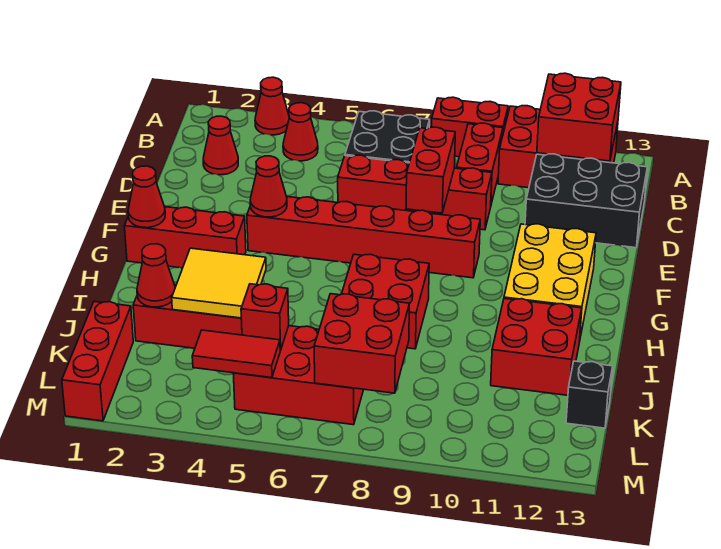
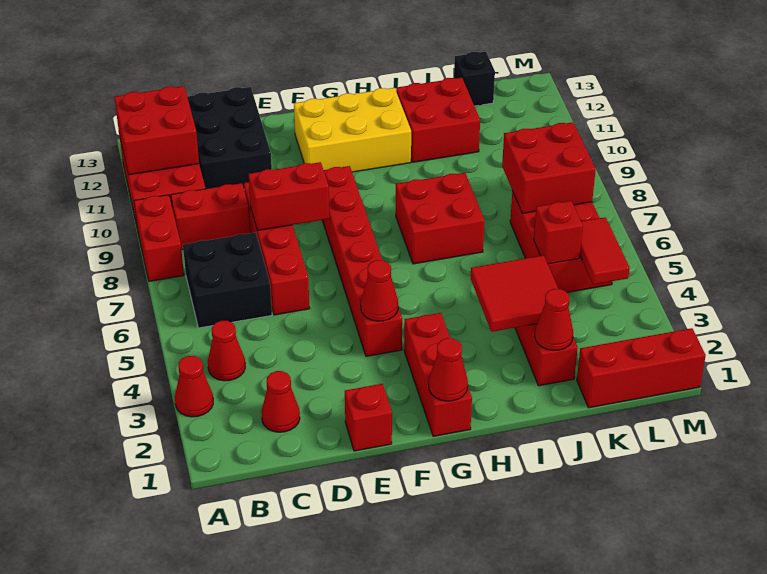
none -> red 1x1 brick [345,384,392,451]
yellow 2x2 tile [172,248,266,318] -> red 2x2 tile [471,255,558,332]

